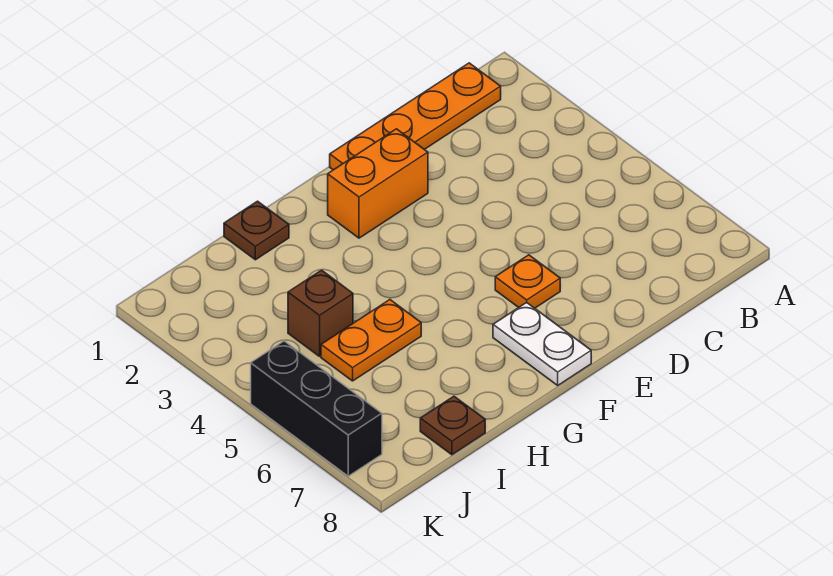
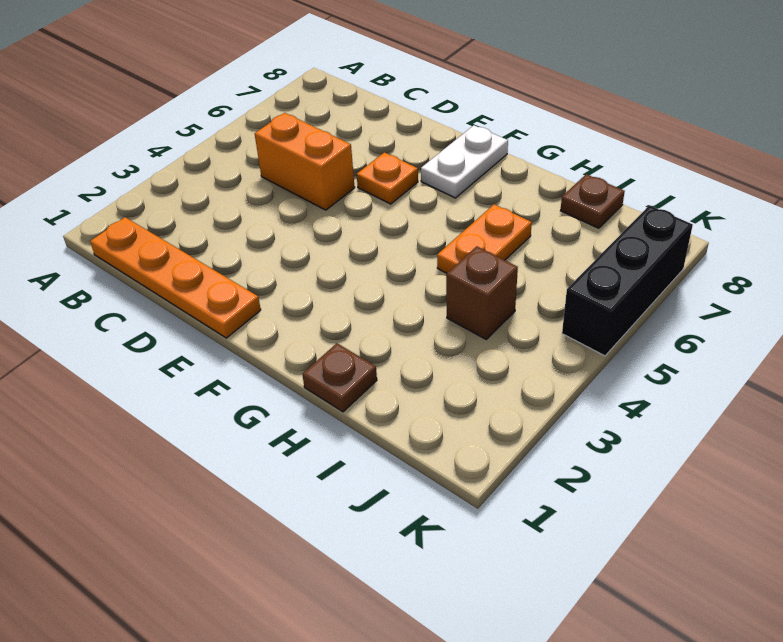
orange 1x2 brick [328,129,428,238] -> orange 1x2 brick moved to [255,113,355,210]
orange 1x2 plate [321,300,421,381] -> orange 1x2 plate turned to [437,204,532,273]

